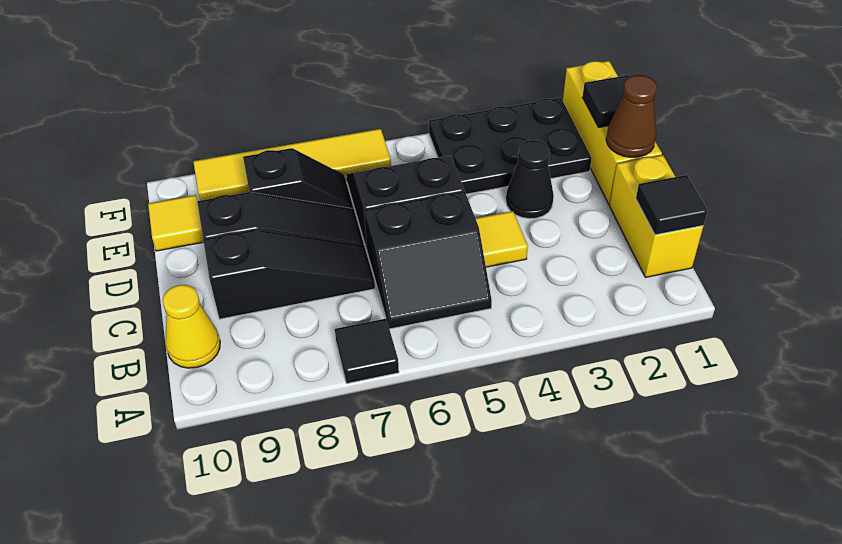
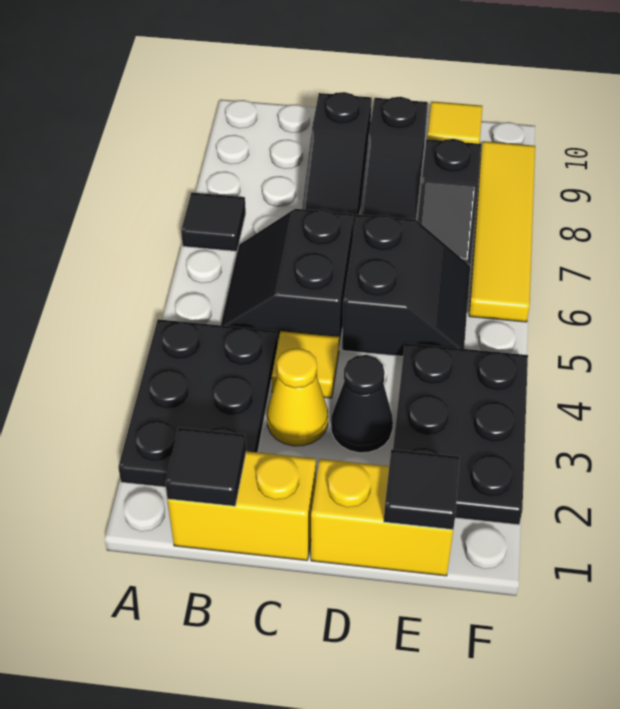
none -> black 2x3 plate [118,319,278,487]
yellow 1x1 cone [163,285,220,368] -> yellow 1x1 cone moved to [267,348,328,446]
yellow 1x3 brick [563,61,662,204] -> yellow 1x2 brick [311,459,453,576]
brown 1x1 cone [606,75,657,157] -> none

